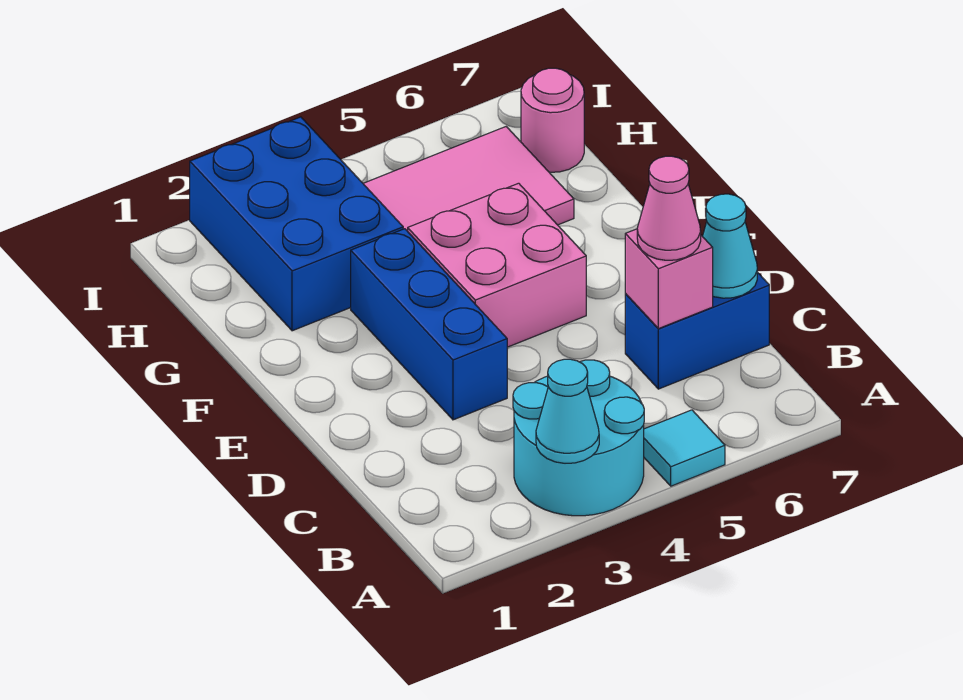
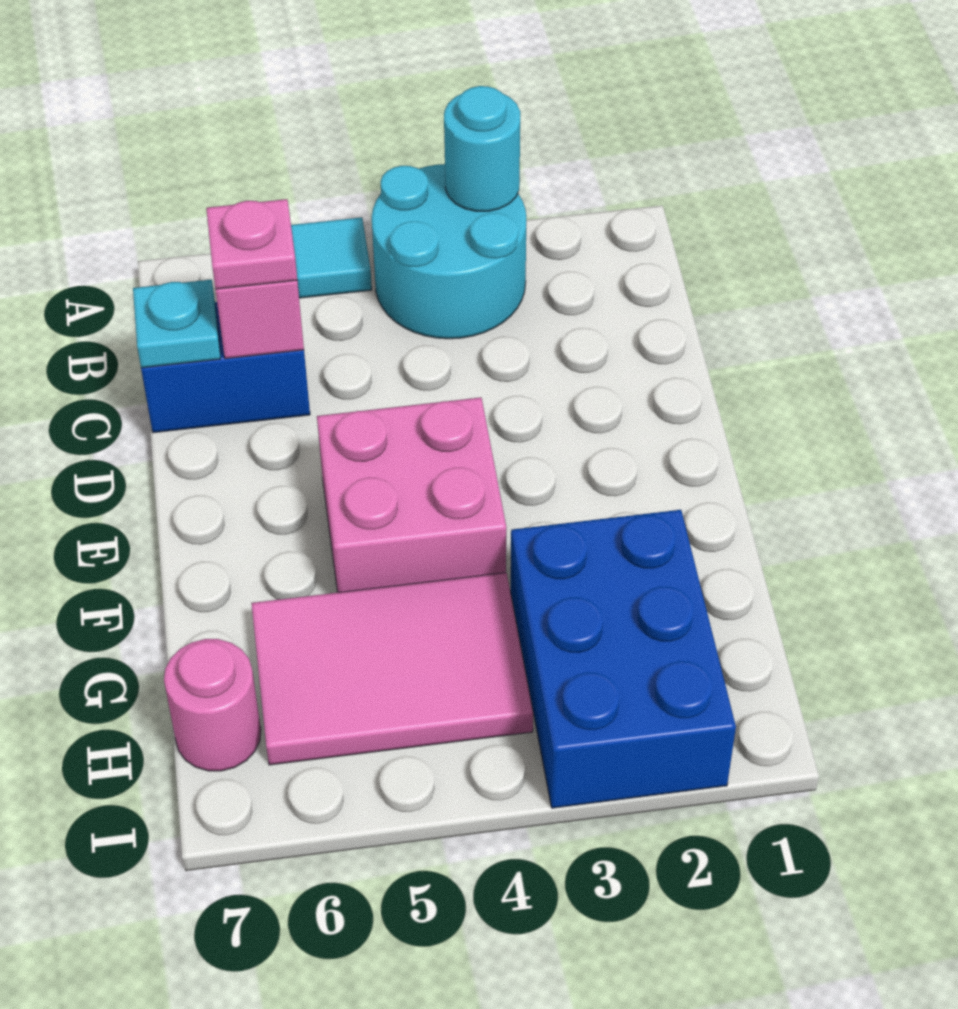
cyan 1x1 cone [536,359,599,463] -> cyan 1x1 round brick [444,86,520,211]
pink 1x1 cone [637,156,701,260] -> pink 1x1 plate [206,199,297,289]
cyan 1x1 cone [702,194,757,298] -> cyan 1x1 plate [133,280,221,368]
blue 1x3 brick [351,229,507,420] -> none

